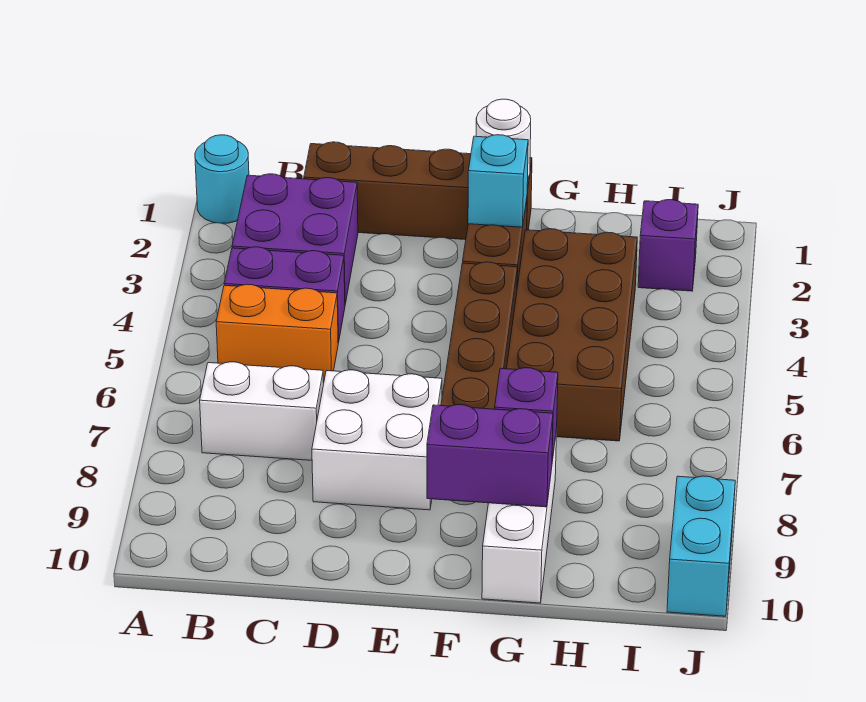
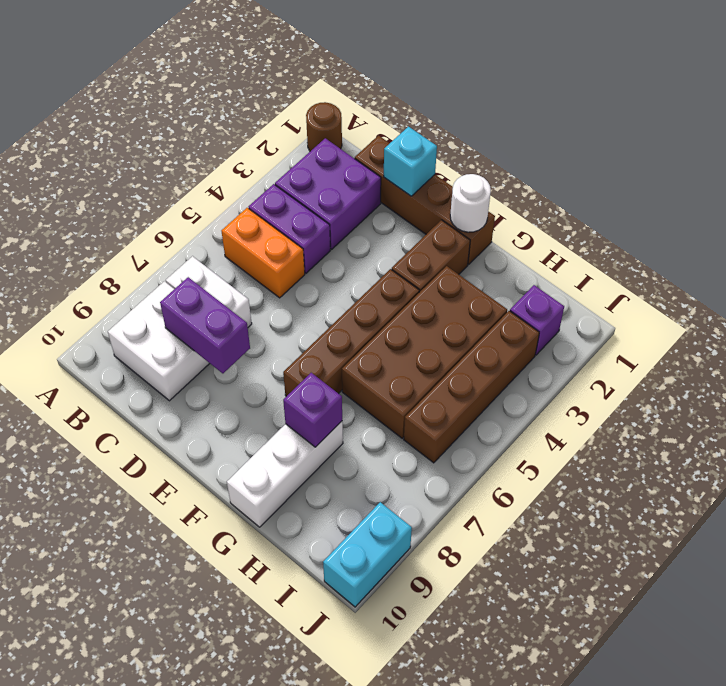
cyan 1x1 round brick [195,135,249,223] -> brown 1x1 round brick [306,102,342,151]
white 2x2 brick [312,370,442,510] -> white 2x2 brick moved to [108,281,210,401]
cyan 1x1 brick [468,135,528,227] -> cyan 1x1 brick moved to [384,127,437,196]
purple 1x2 brick [427,405,553,507] -> purple 1x2 brick moved to [160,277,250,373]
none -> brown 1x4 brick [404,311,539,463]

